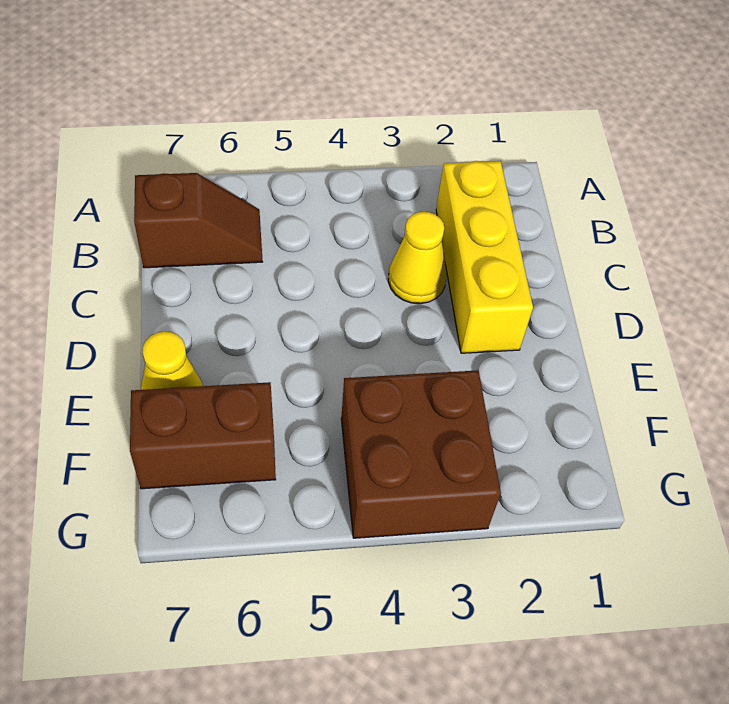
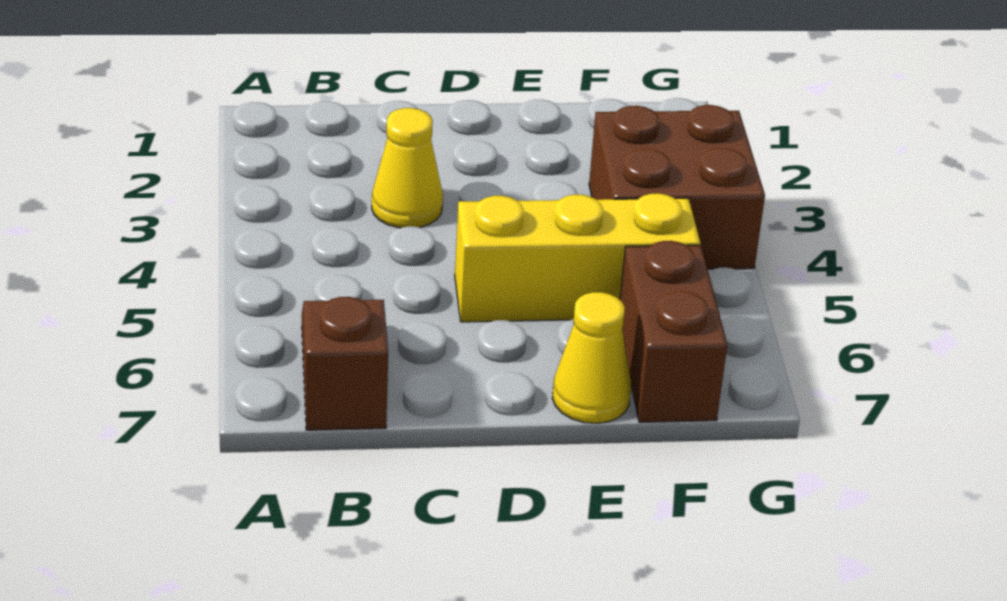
yellow 1x3 brick [436,161,533,353] -> yellow 1x3 brick moved to [455,193,701,322]

